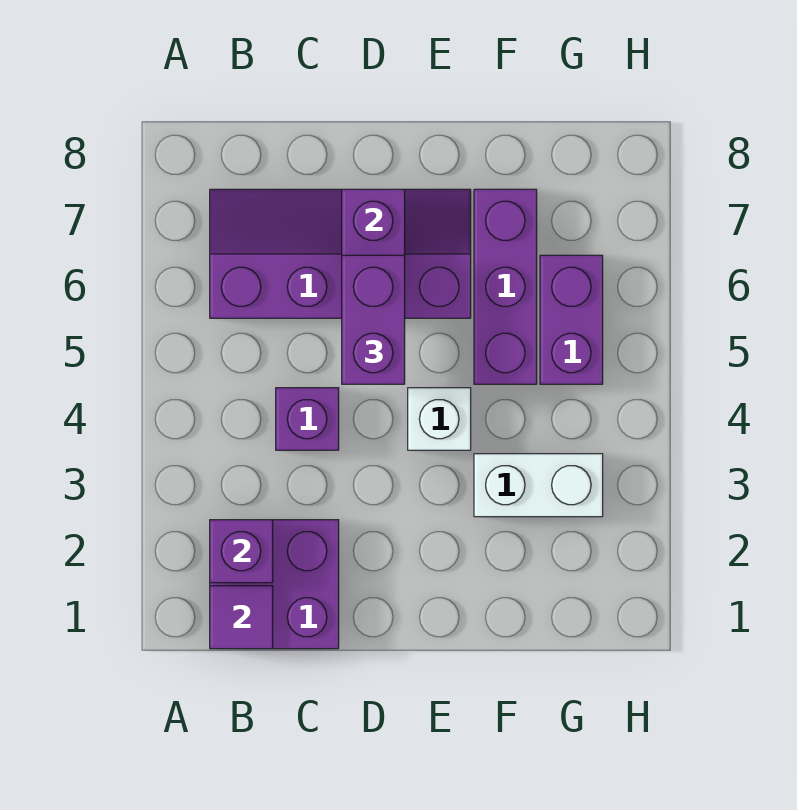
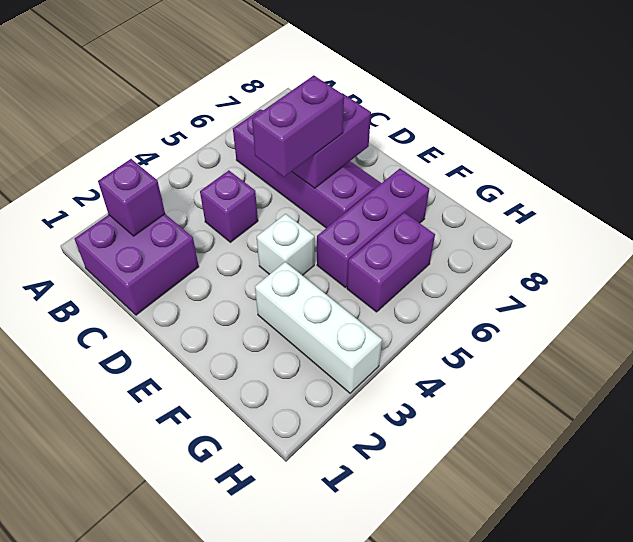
purple 1x1 tile [210,586,273,649] -> none
white 1x2 brick [474,454,603,517] -> white 1x3 brick [255,262,382,393]

